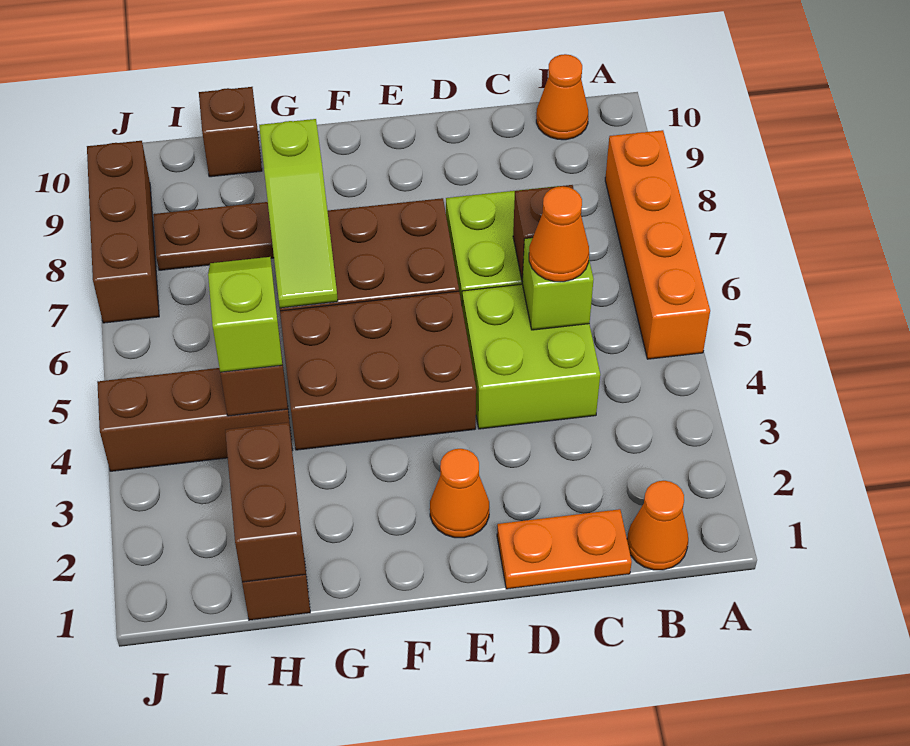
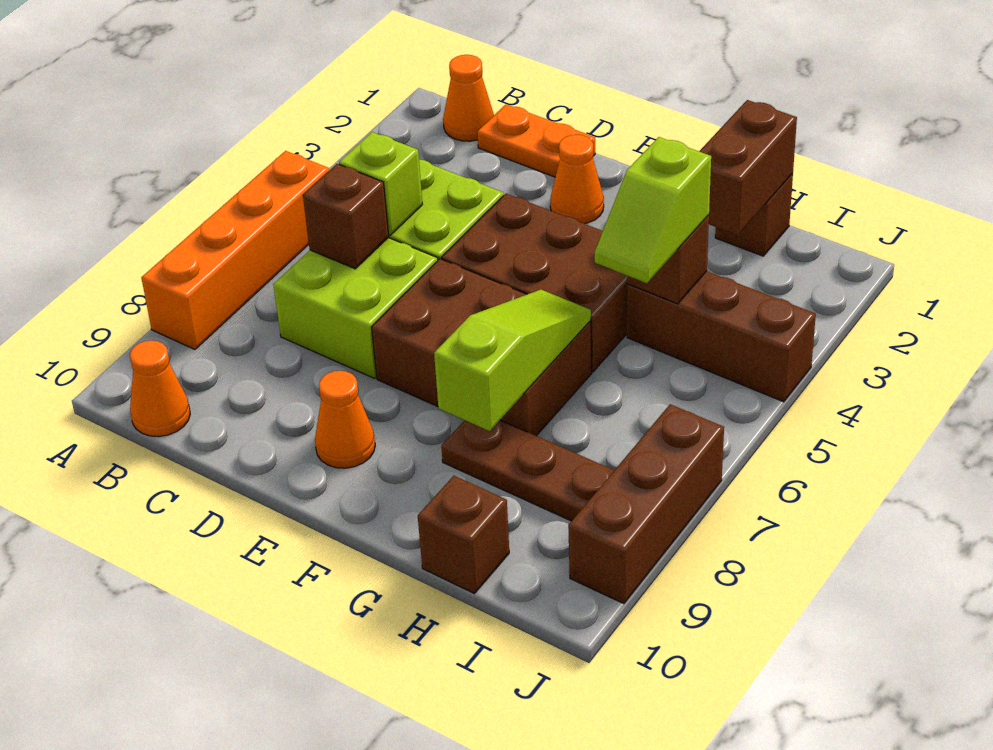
orange 1x1 cone [529,186,589,282] -> orange 1x1 cone moved to [315,371,375,468]

